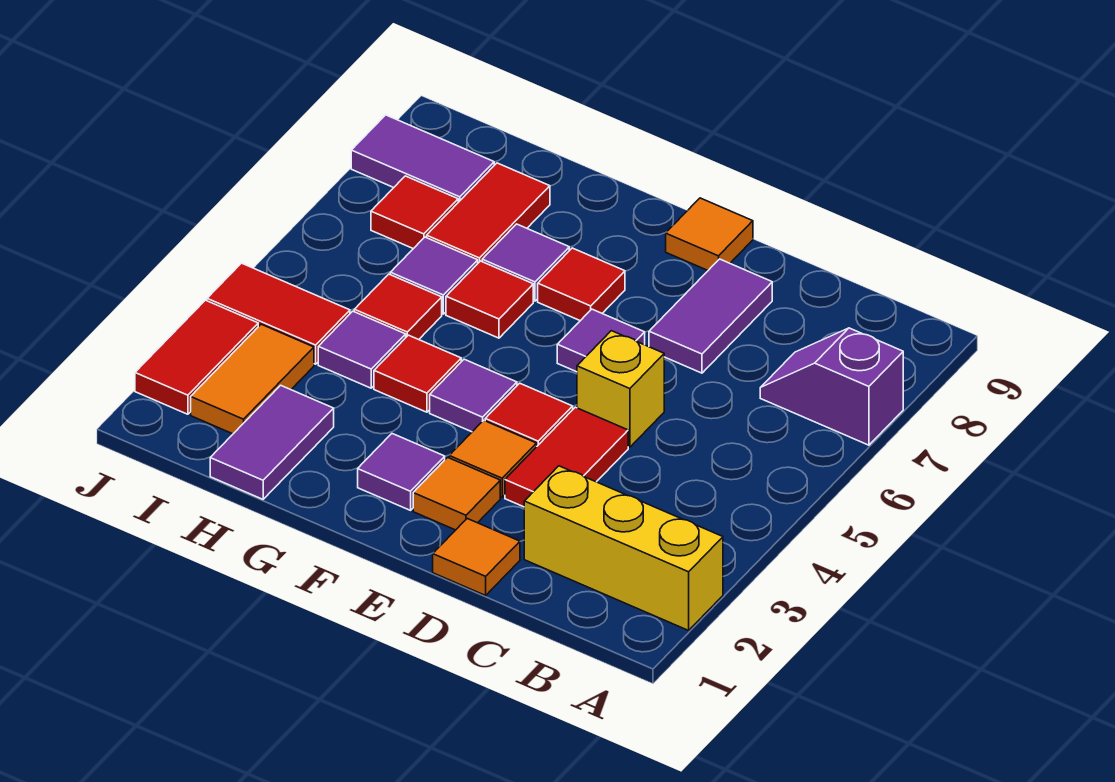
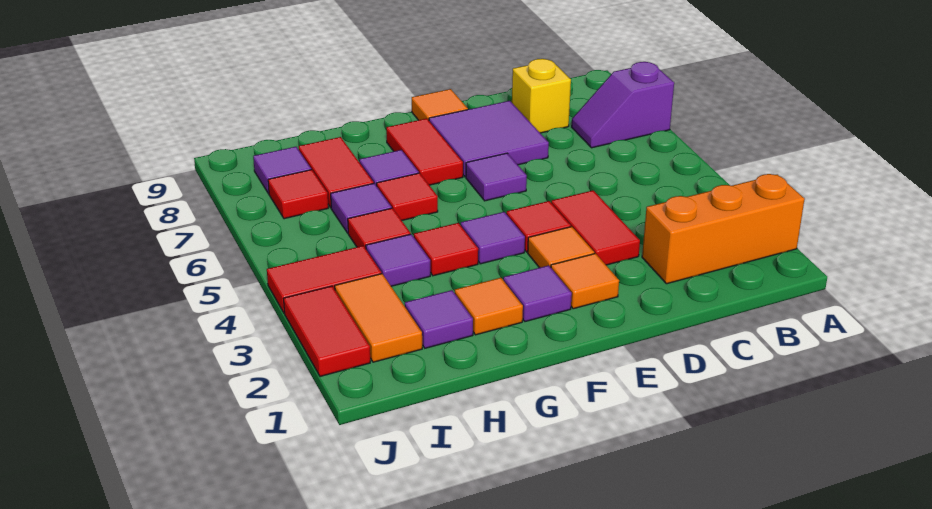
yellow 1x3 brick [524,466,723,630] -> orange 1x3 brick [642,174,805,284]
orange 1x1 tile [433,519,520,595] -> orange 1x1 tile moved to [455,278,523,335]
yellow 1x1 brick [577,331,664,447] -> yellow 1x1 brick moved to [512,59,571,133]
purple 1x2 tile [649,259,772,373] -> purple 2x2 tile [429,101,549,177]
red 1x1 tile [538,248,625,321] -> red 1x2 tile [386,119,463,185]
purple 1x2 tile [210,385,334,499] -> purple 1x1 tile [405,290,473,348]
purple 1x2 tile [351,115,494,202] -> purple 1x1 tile [253,147,311,194]

